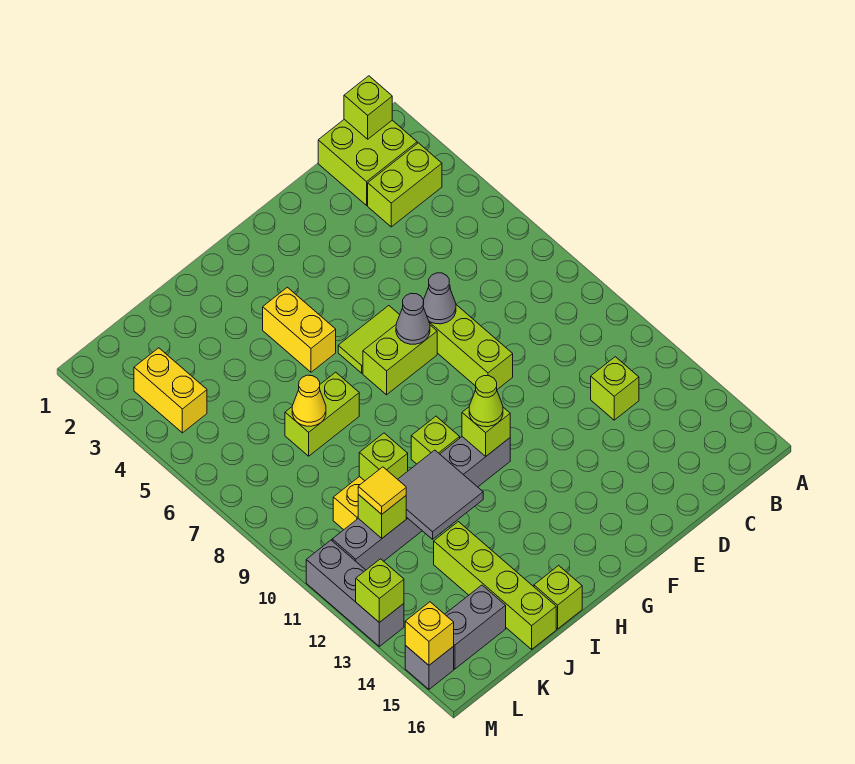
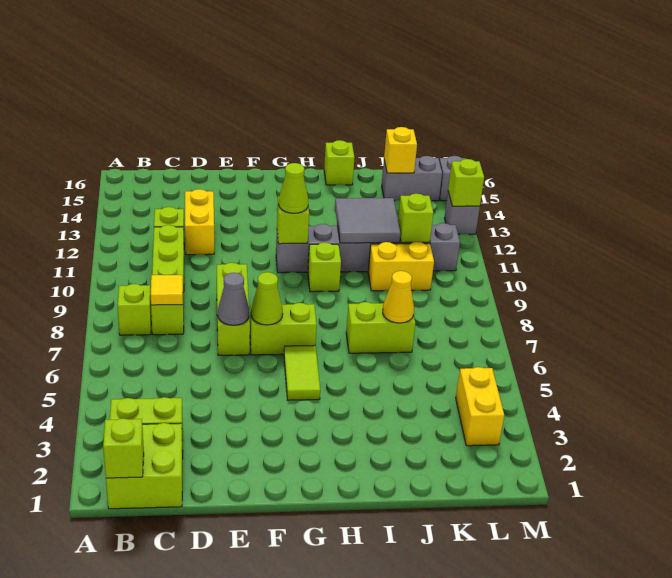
lime 1x2 tile [338,306,399,373] -> lime 1x2 tile turned to [284,345,320,400]
grey 1x1 cone [396,293,430,344] -> lime 1x1 cone [251,272,283,325]
yellow 1x2 brick [263,287,336,372] -> yellow 1x2 brick moved to [185,189,214,255]
lime 1x1 brick [359,433,408,481] -> lime 1x1 brick moved to [118,284,152,335]
lime 1x4 brick [434,522,556,649] -> lime 1x4 brick moved to [151,225,184,335]
yellow 1x1 tile [358,467,406,514] -> yellow 1x1 tile moved to [151,275,183,305]
grey 1x3 brick [306,540,404,646] -> grey 1x1 brick [445,192,480,234]
yellow 1x1 brick [405,602,454,665] -> yellow 1x1 brick moved to [384,127,417,173]

